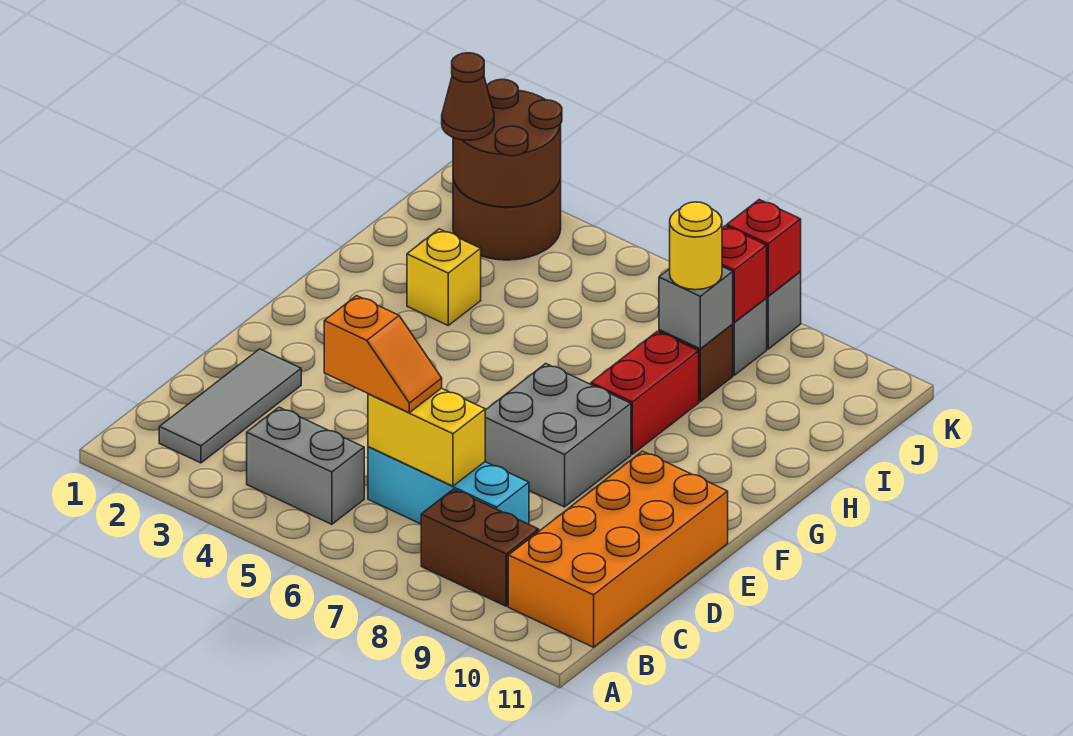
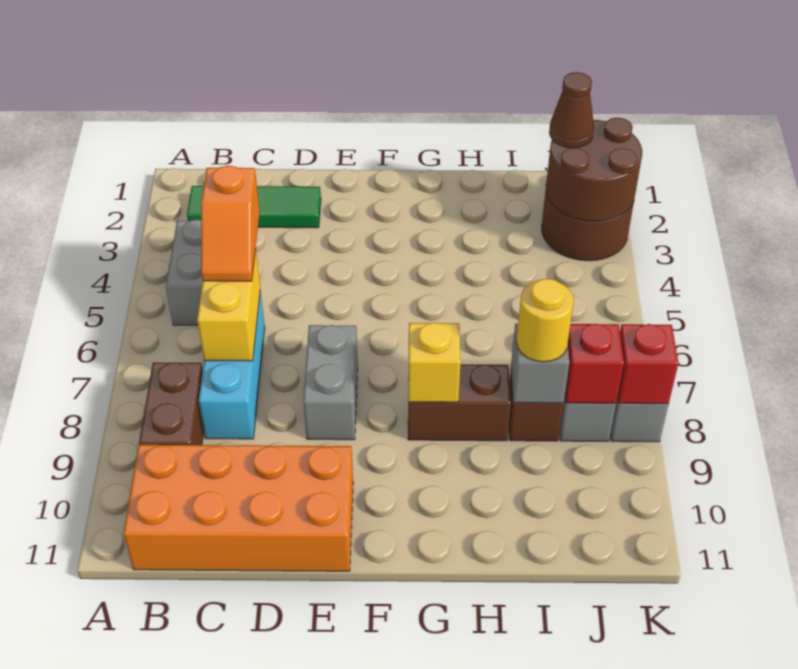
grey 1x3 tile [159,349,301,463] -> green 1x3 tile [187,186,321,228]
grey 2x2 brick [485,364,631,507] -> grey 1x2 brick [303,325,358,440]
red 1x2 brick [591,331,699,454] -> brown 1x2 brick [408,365,511,441]
yellow 1x1 brick [407,229,481,325] -> yellow 1x1 brick moved to [408,323,461,402]

